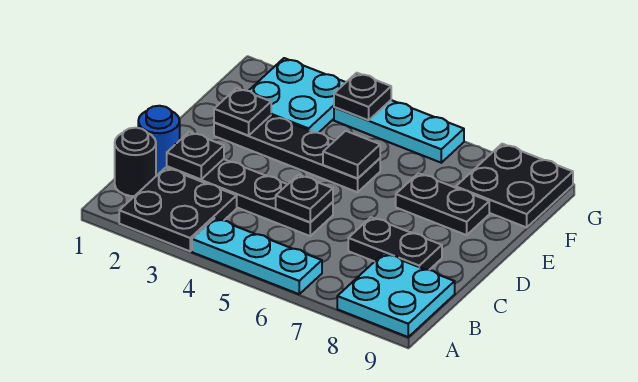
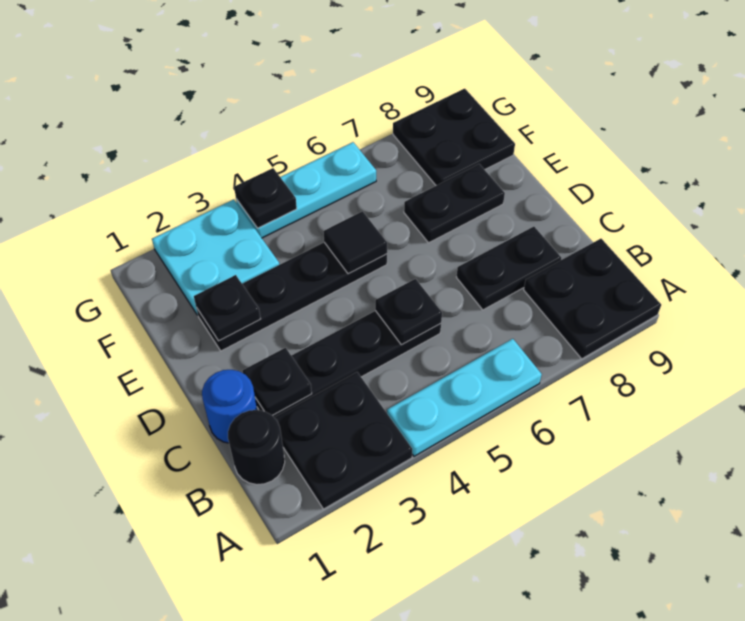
cyan 2x2 plate [337,253,455,337] -> black 2x2 plate [524,239,661,359]

